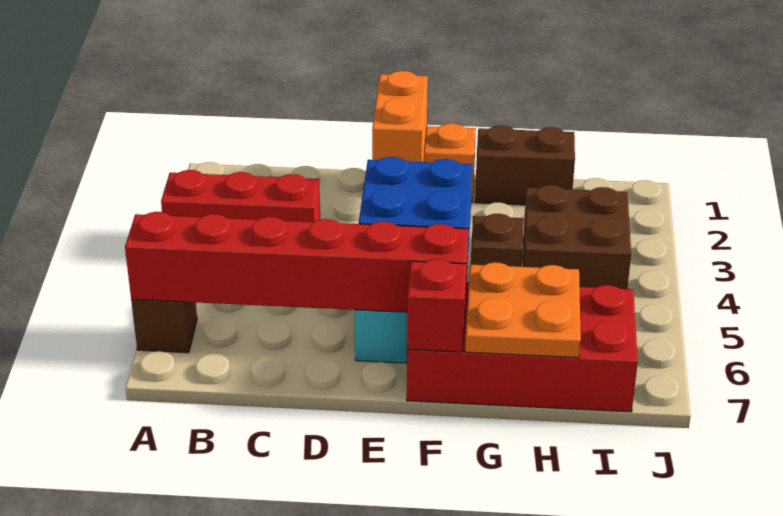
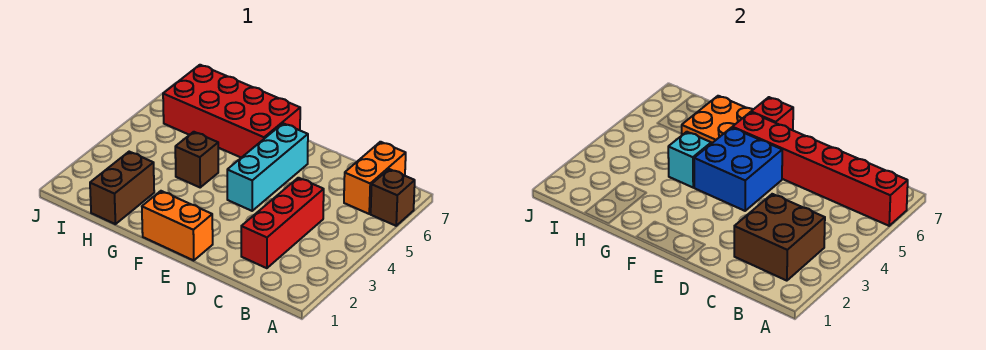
red 1x3 brick [161,170,320,222] -> red 1x3 brick turned to [241,178,324,268]
orange 1x2 brick [372,71,428,162] -> orange 1x2 brick moved to [344,142,406,214]
brown 1x2 brick [475,125,575,205] -> brown 1x2 brick turned to [90,152,154,224]
none -> cyan 1x1 brick [668,132,711,187]
brown 2x2 brick [523,185,631,289] -> brown 2x2 brick moved to [734,194,825,281]

